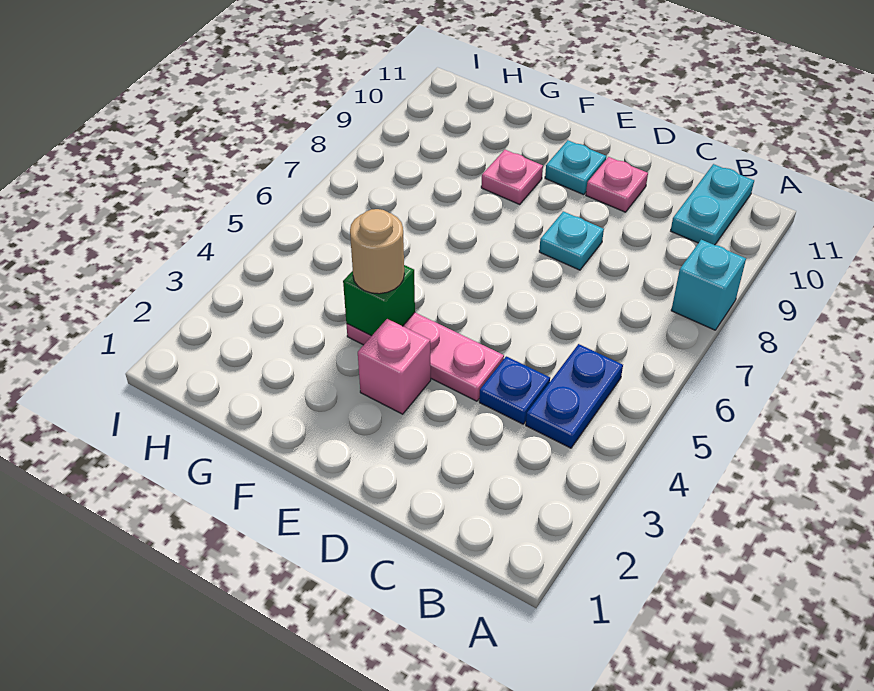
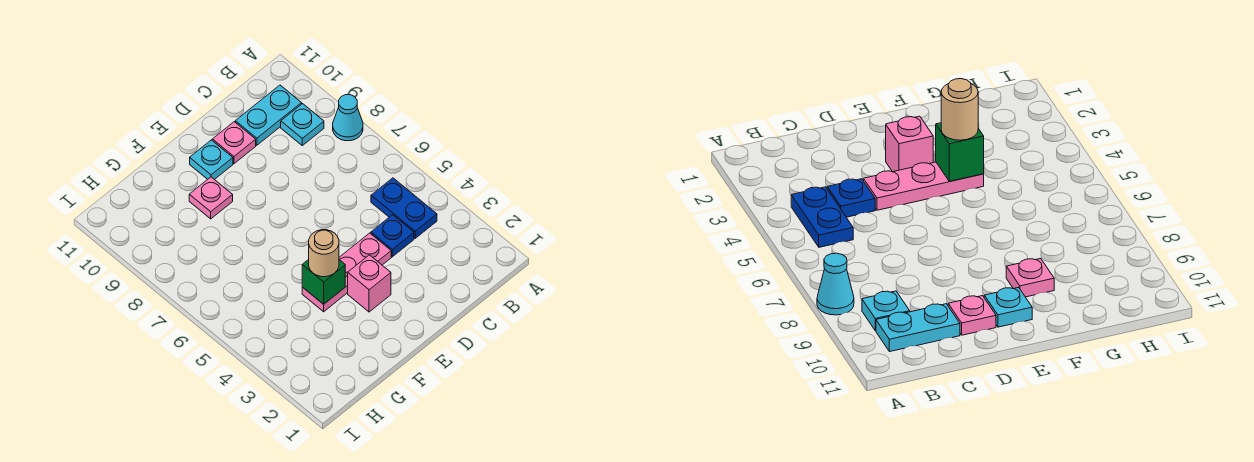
cyan 1x1 brick [671,240,746,330] -> cyan 1x1 cone [333,95,363,141]
cyan 1x2 plate [671,164,754,245] -> cyan 1x2 plate turned to [235,85,302,145]
cyan 1x1 plate [539,211,604,270] -> cyan 1x1 plate moved to [281,104,324,145]

